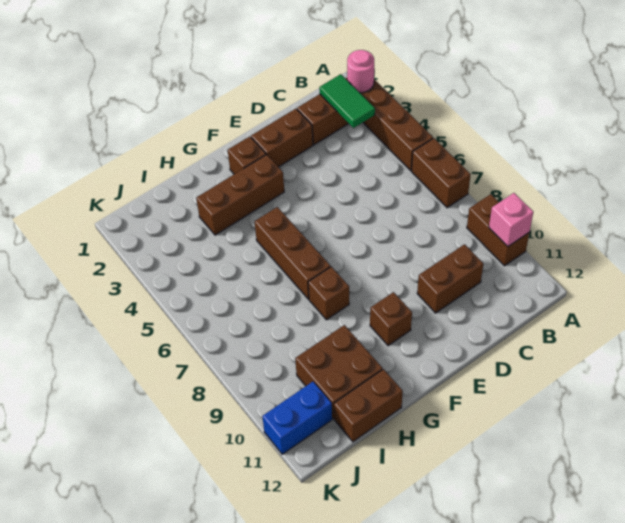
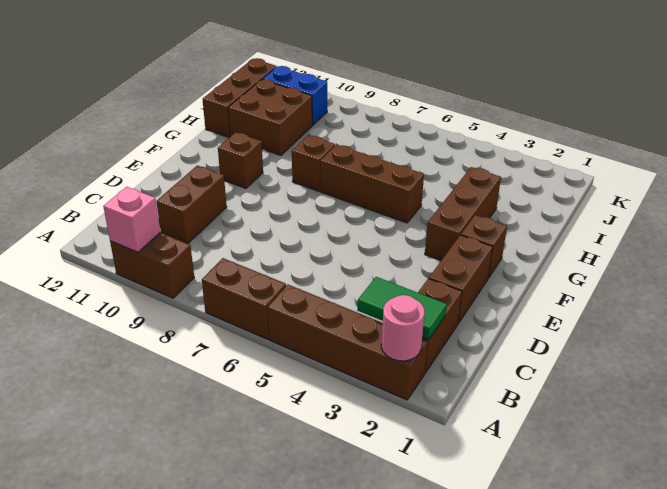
brown 1x2 brick [334,369,403,442] -> brown 1x3 brick [203,58,276,137]
blue 1x2 brick [262,382,332,454] -> blue 1x2 brick turned to [262,66,327,125]

